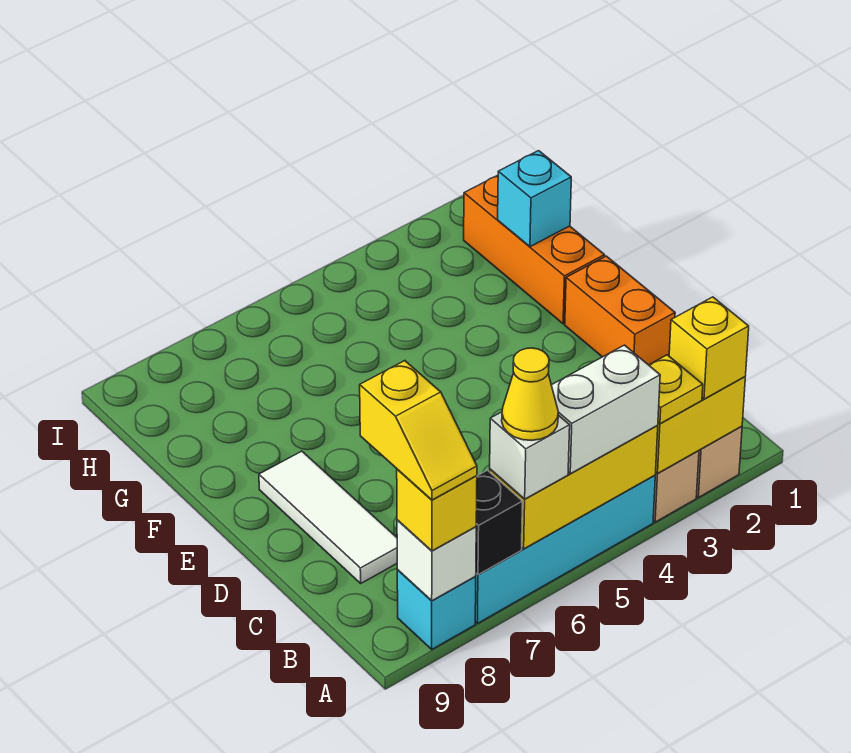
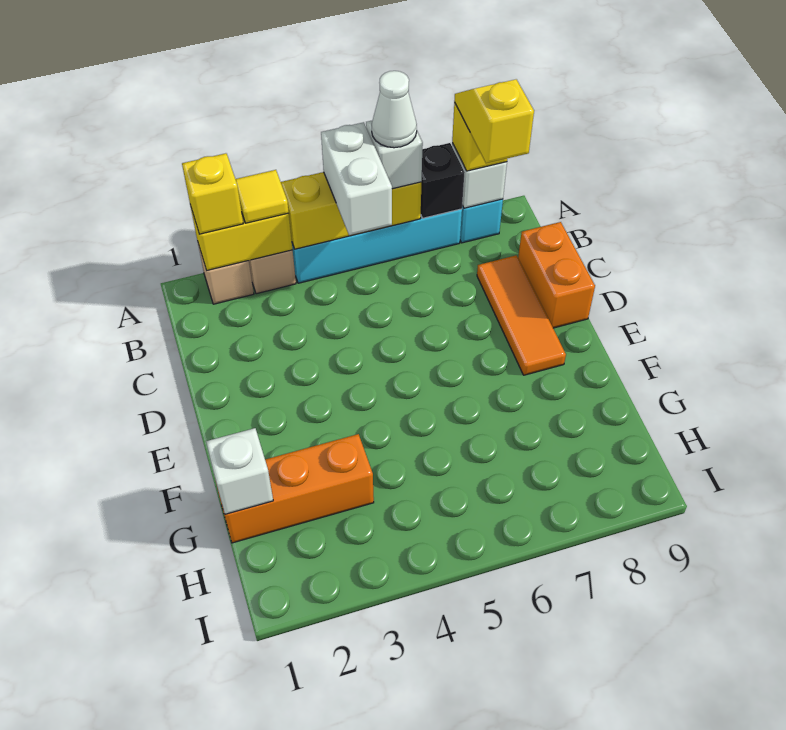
yellow 1x1 plate [649,355,703,424] -> yellow 1x1 tile [236,170,289,223]
white 1x2 brick [551,345,660,474] -> white 1x2 brick turned to [321,122,392,235]
yellow 1x1 cone [502,348,558,440] -> white 1x1 cone [372,71,417,148]
white 1x3 tile [259,451,397,583] -> orange 1x3 tile [477,255,566,375]
orange 1x2 brick [565,256,675,365] -> orange 1x2 brick moved to [518,222,595,328]
orange 1x3 brick [464,175,605,324] -> orange 1x3 brick turned to [217,434,374,543]
cyan 1x1 brick [498,151,571,247] -> white 1x1 brick [206,428,273,514]

